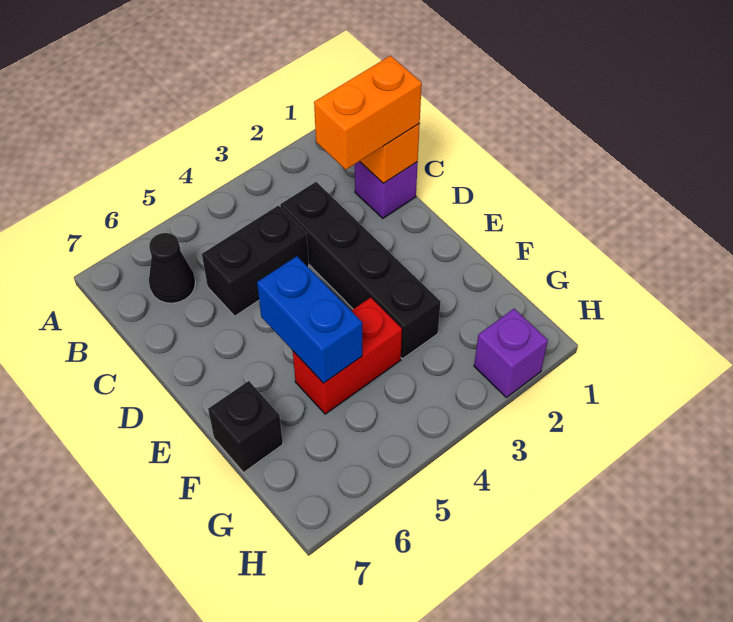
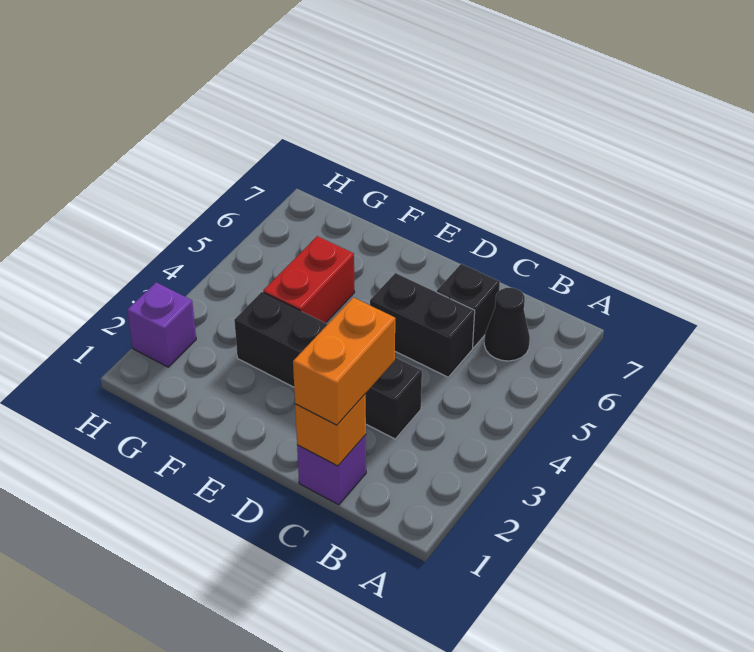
black 1x2 brick [202,205,309,316] -> black 1x2 brick turned to [370,273,475,377]
blue 1x2 brick [257,256,362,383] -> none
black 1x1 brick [208,381,283,473] -> black 1x1 brick moved to [437,264,500,348]

